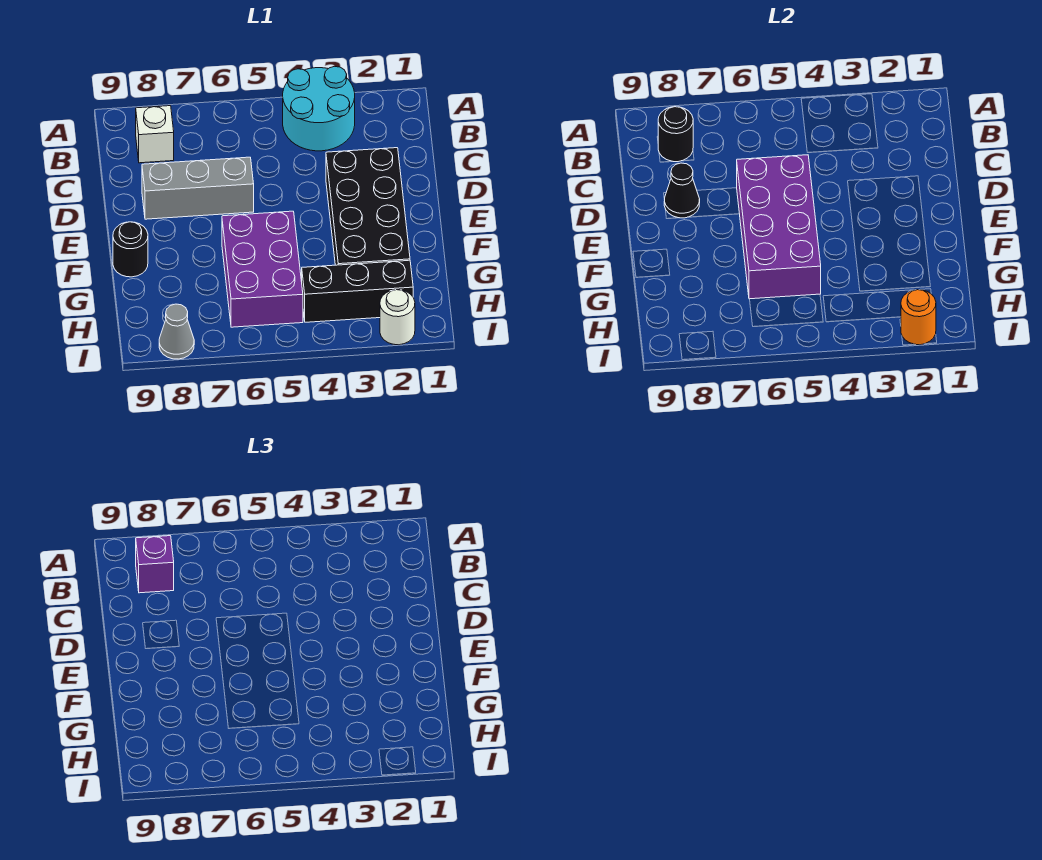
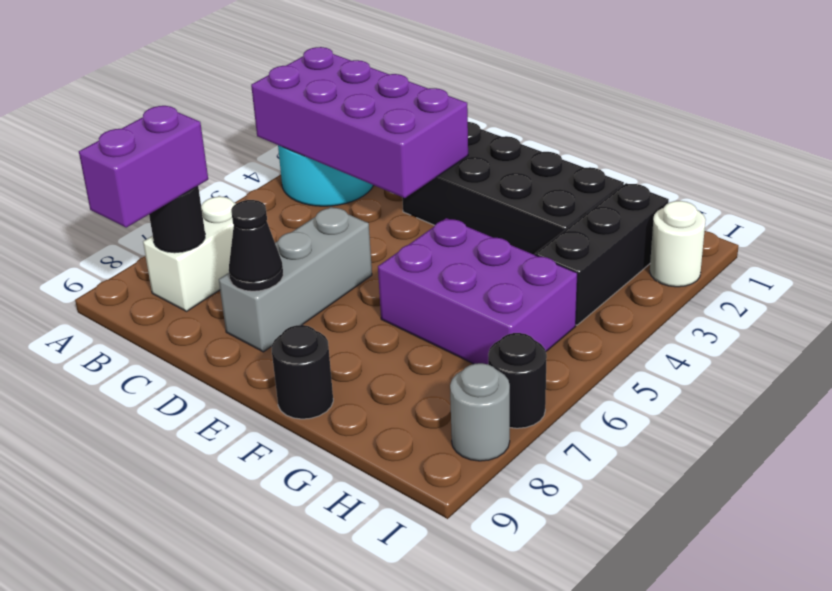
white 1x1 brick [136,106,174,163] -> white 1x2 brick [143,196,236,311]
purple 1x1 brick [136,536,174,593] -> purple 1x2 brick [79,106,208,228]
purple 2x4 brick [737,155,821,299] -> purple 2x4 brick moved to [251,47,468,198]
orange 1x1 round brick [901,290,936,345] -> none
none -> black 1x1 round brick [488,333,547,428]
grey 1x1 cone [159,304,194,359] -> grey 1x1 round brick [450,363,510,461]

